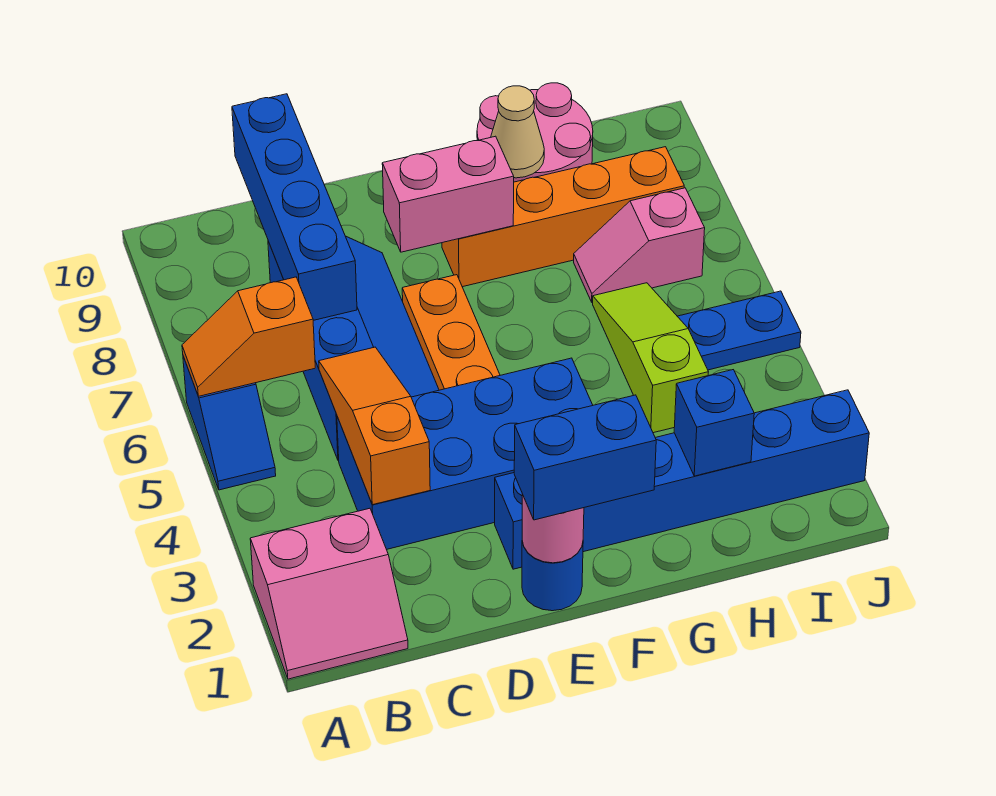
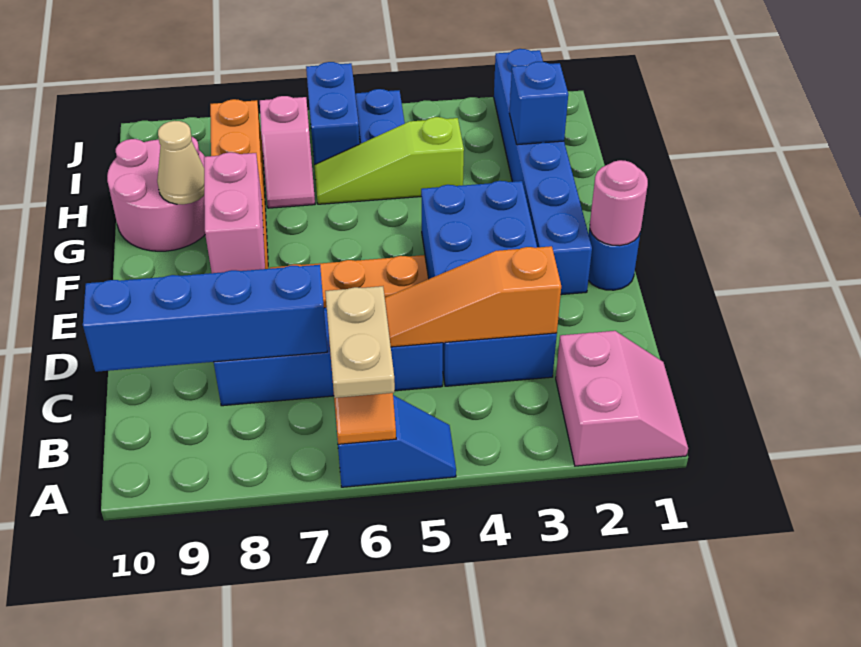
none -> tan 1x2 plate [325,286,395,398]
blue 1x2 brick [514,395,656,520] -> blue 1x2 brick moved to [306,62,360,165]

